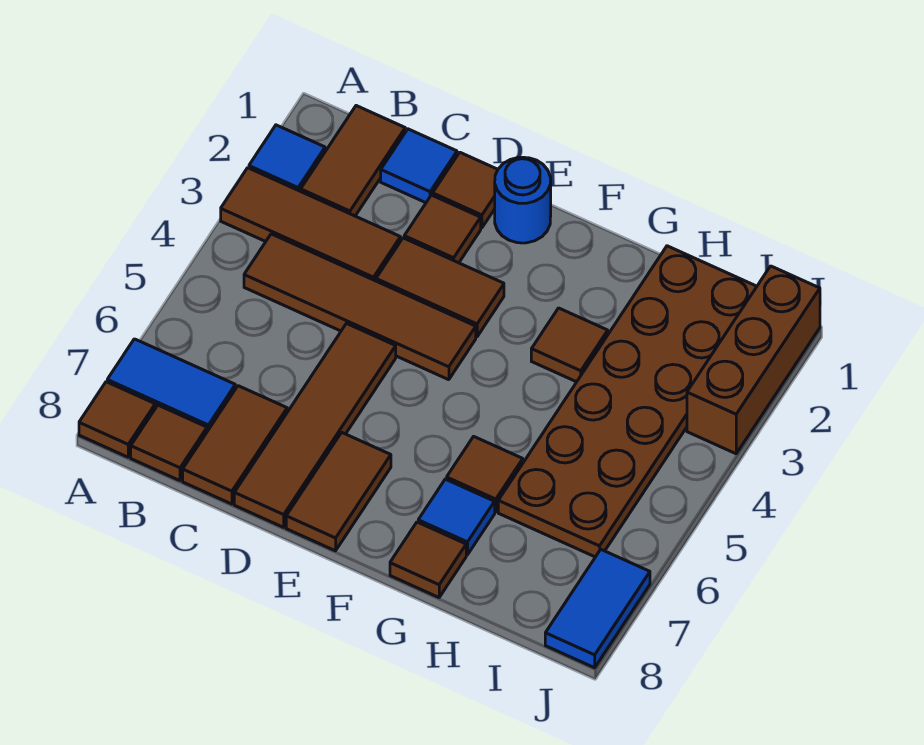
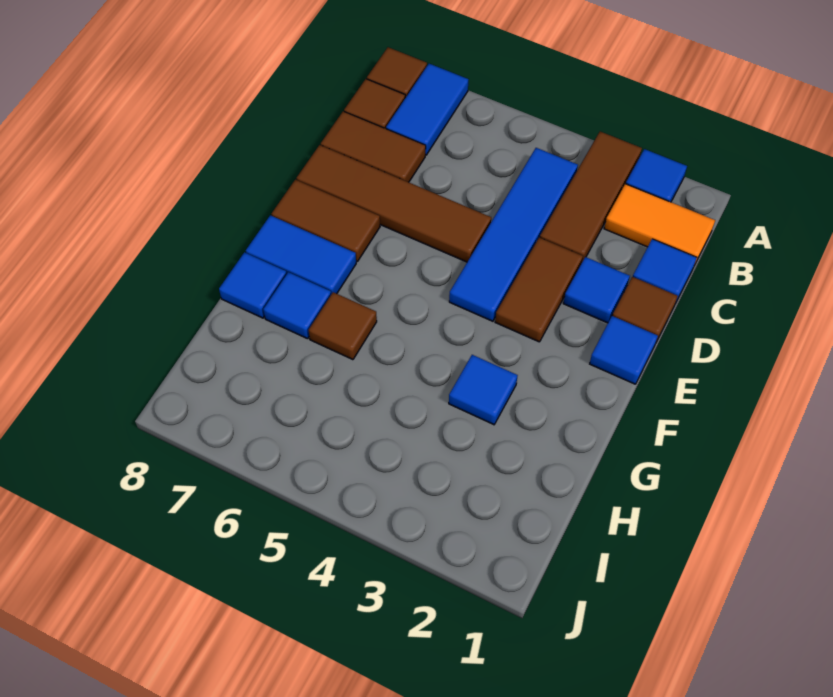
brown 1x2 tile [301,106,405,216] -> orange 1x2 tile [604,184,715,263]
brown 1x4 tile [244,234,476,380] -> blue 1x4 tile [449,148,578,321]
brown 1x1 tile [404,195,481,263] -> blue 1x1 tile [563,257,630,323]
blue 1x1 round brick [495,157,551,243] -> blue 1x1 tile [590,316,658,384]
brown 1x1 tile [531,308,608,382] -> blue 1x1 tile [449,355,518,425]
brown 1x1 tile [390,522,466,597] -> blue 1x1 tile [219,252,287,318]
brown 2x6 plate [498,246,757,557] -> none
brown 1x3 brick [687,266,820,454] -> none
blue 1x2 tile [545,550,650,668] -> blue 1x2 tile moved to [246,215,356,294]

